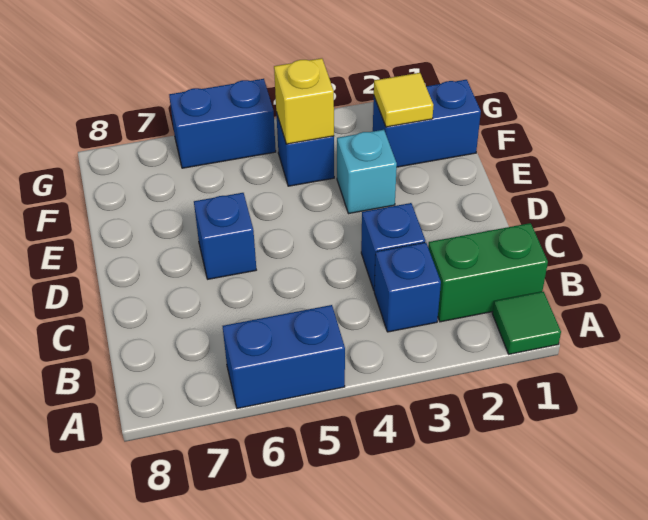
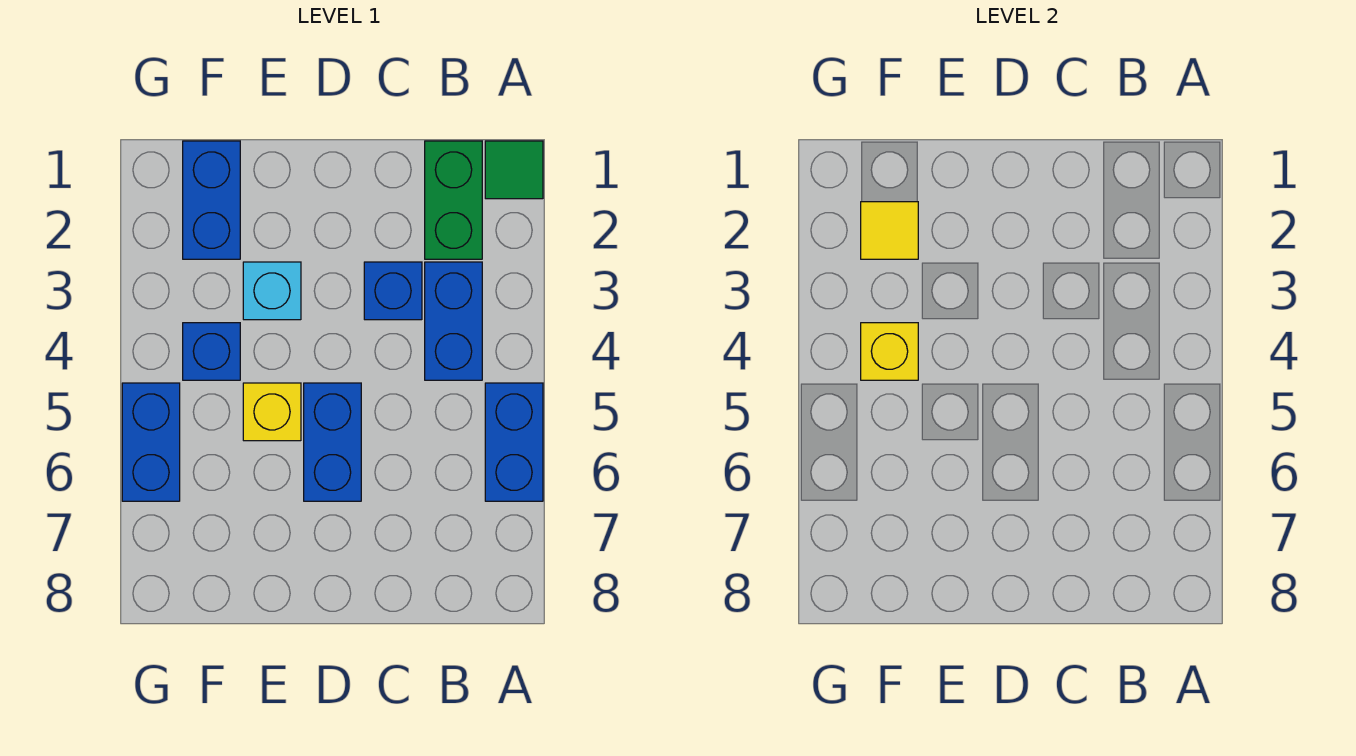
blue 1x1 brick [374,243,441,332] -> blue 1x2 brick [425,262,482,380]
blue 1x1 brick [194,193,256,279] -> blue 1x2 brick [304,383,361,501]
none -> yellow 1x1 brick [243,383,301,441]

